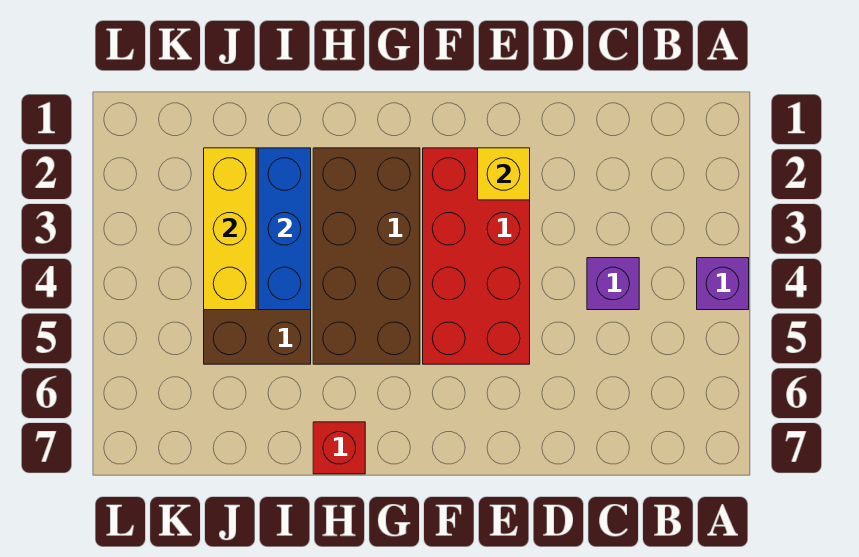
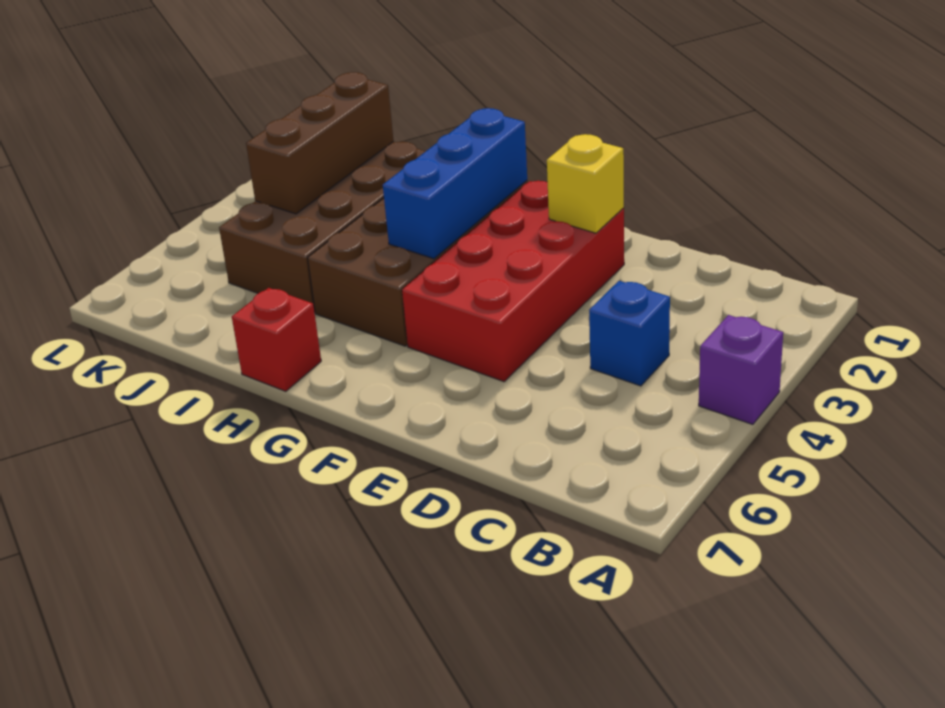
purple 1x1 brick [587,258,639,310] -> blue 1x1 brick [589,281,670,386]
blue 1x3 brick [258,148,311,310] -> blue 1x3 brick moved to [383,108,527,259]
yellow 1x3 brick [204,148,256,310] -> brown 1x3 brick [246,72,394,214]

